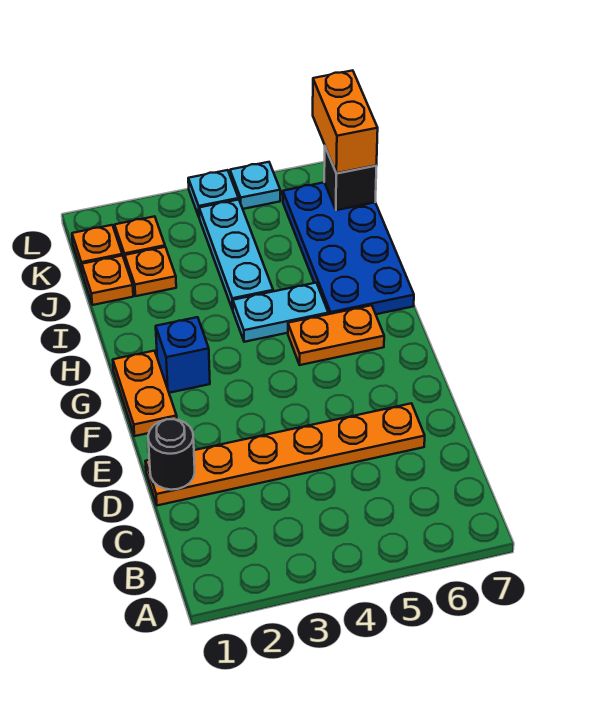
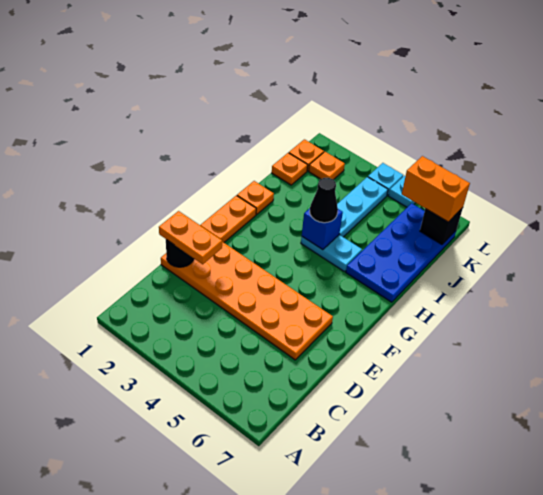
orange 1x6 plate [145,403,425,505] -> orange 2x6 plate [161,242,333,360]
blue 1x1 brick [156,317,210,393] -> blue 1x1 brick moved to [302,208,343,250]
orange 1x2 plate [288,305,384,365] -> orange 1x2 plate moved to [159,211,222,264]
none -> black 1x1 cone [310,178,338,223]
orange 1x1 plate [125,247,176,296] -> orange 1x1 plate moved to [237,181,274,214]
orange 1x2 brick [313,70,378,173] -> orange 1x2 brick turned to [402,156,470,222]

